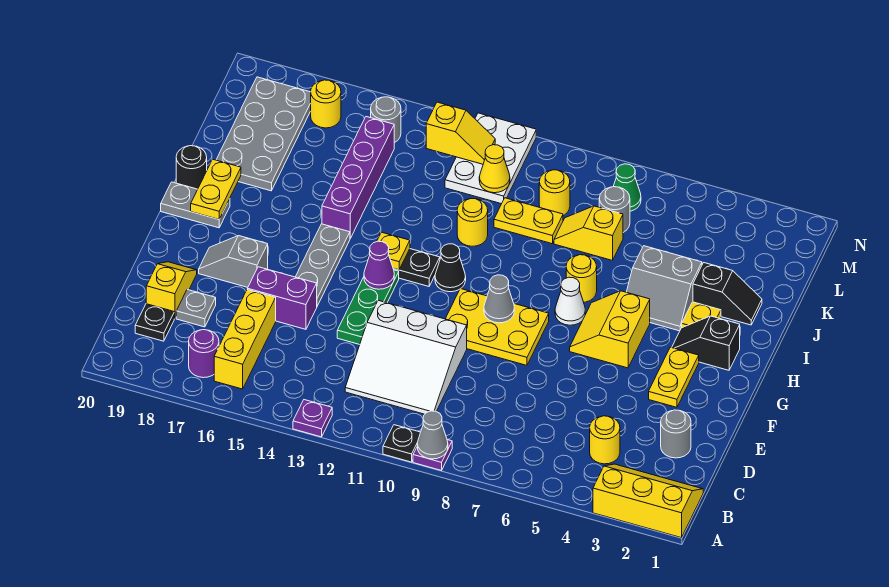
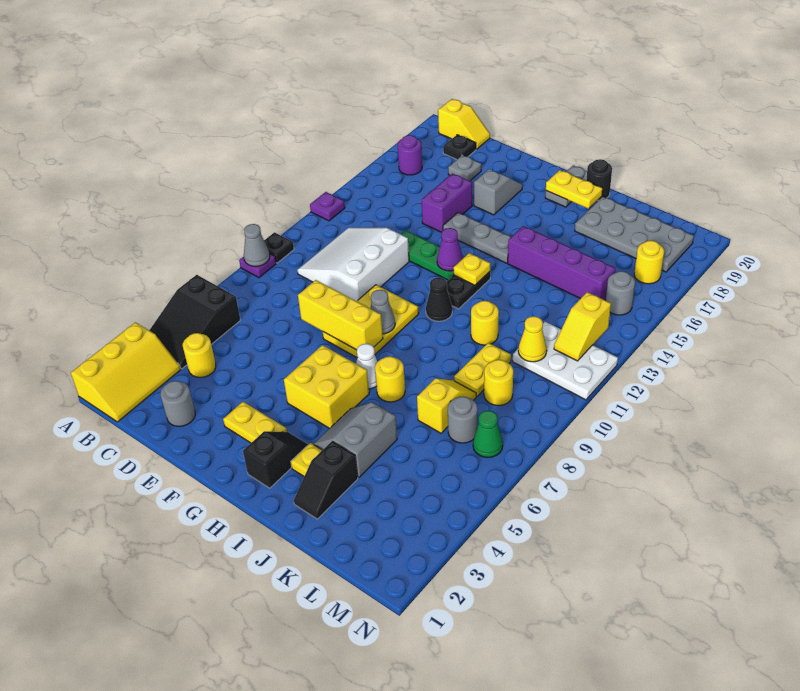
none -> black 2x3 slope [149,275,240,369]
yellow 1x3 brick [214,290,276,389] -> yellow 1x3 brick moved to [298,280,383,350]
yellow 1x2 slope [146,262,197,319] -> yellow 1x2 slope moved to [438,99,490,149]
yellow 2x2 slope [570,291,650,368] -> yellow 2x2 brick [284,345,369,428]

